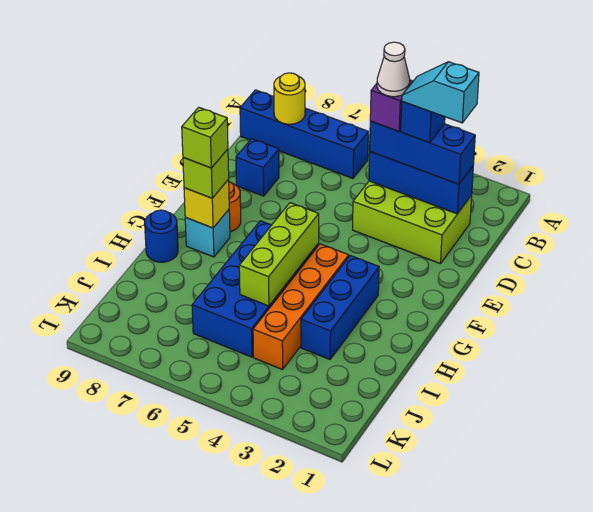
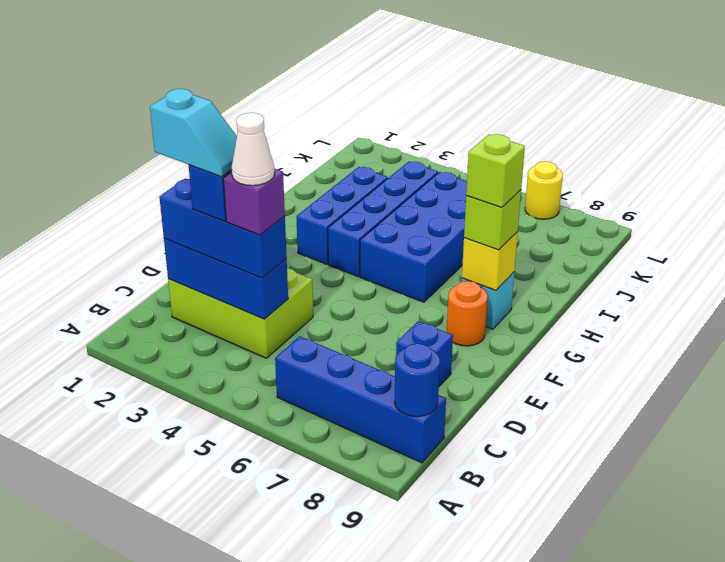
yellow 1x1 round brick [274,73,305,124] -> yellow 1x1 round brick moved to [525,161,563,219]
orange 1x4 brick [253,244,349,370] -> blue 1x4 brick [328,162,438,277]
lime 1x3 brick [239,203,319,306] -> none
blue 1x1 round brick [145,210,178,262] -> blue 1x1 round brick moved to [394,343,440,417]

